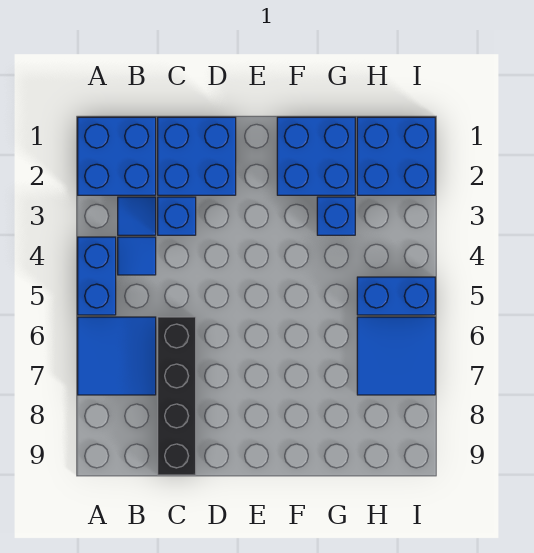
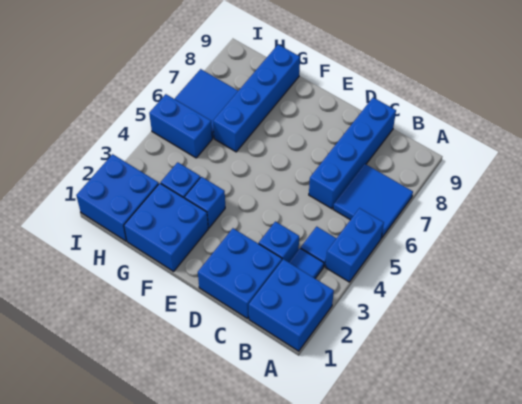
black 1x4 brick [158,317,196,475] -> blue 1x4 brick [309,98,396,209]
none -> blue 1x1 brick [185,177,225,228]
none -> blue 1x4 brick [213,45,300,152]

